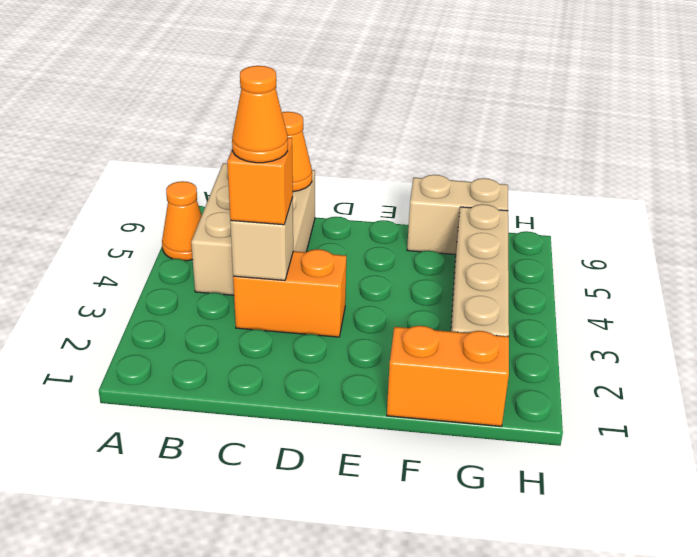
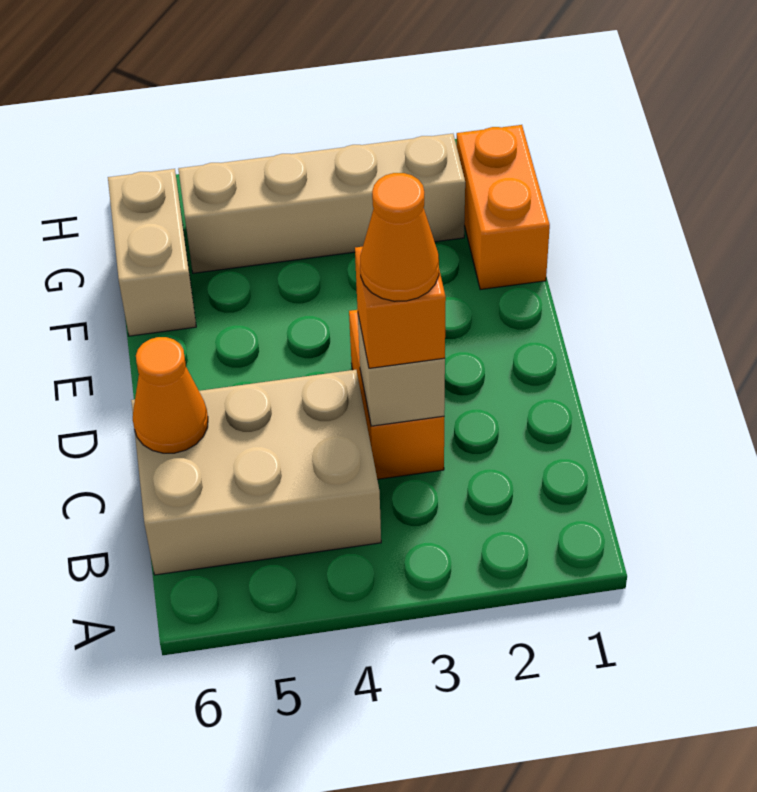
orange 1x1 cone [162,181,202,261] -> none

